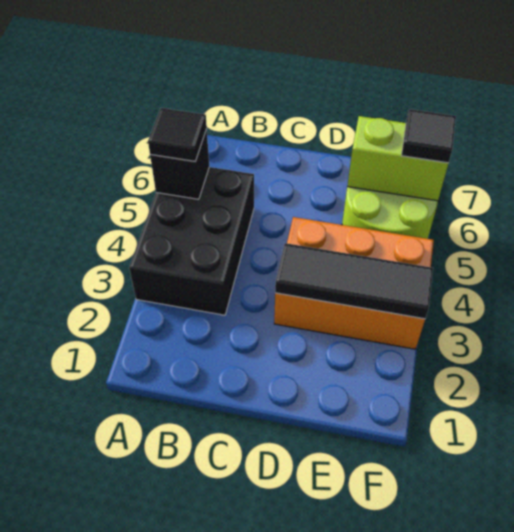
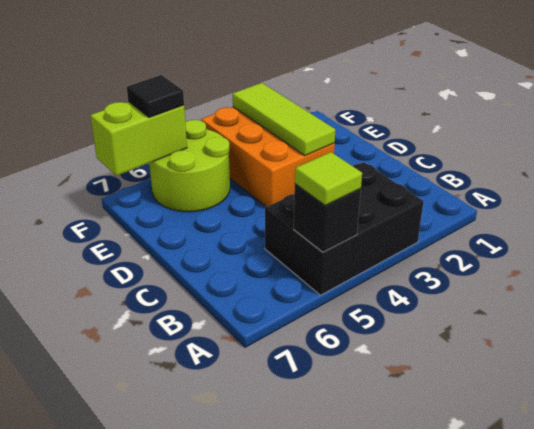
black 1x1 tile [148,108,207,161] -> lime 1x1 tile [295,152,362,205]
black 1x3 tile [275,243,433,319] -> lime 1x3 tile [233,83,335,155]
lime 1x2 brick [347,116,448,201] -> lime 1x2 brick turned to [90,101,187,176]

